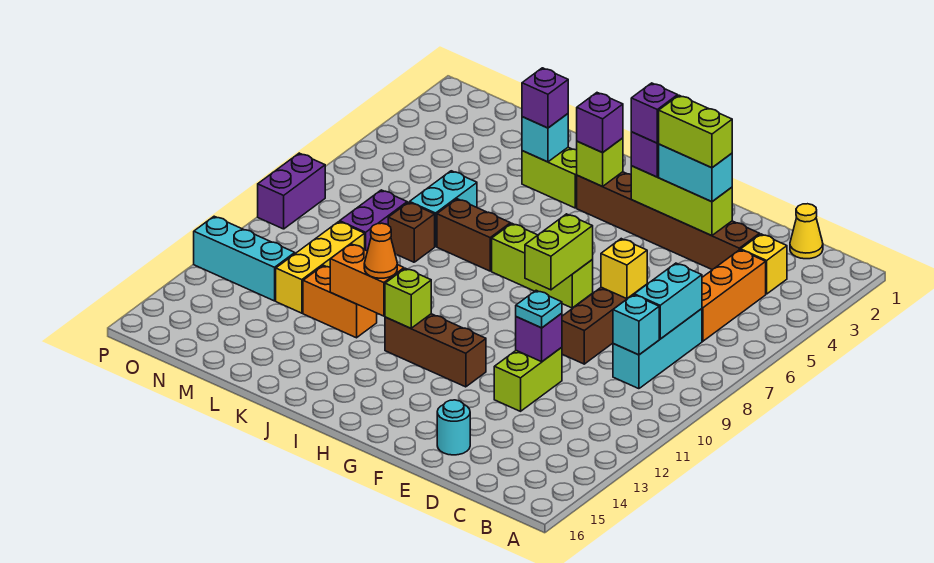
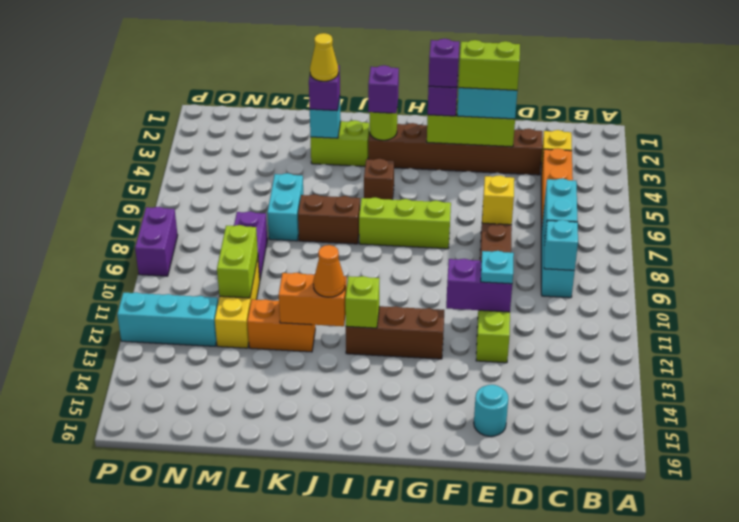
yellow 1x1 cone [790,204,823,259] -> yellow 1x1 cone moved to [310,33,338,81]
purple 1x1 brick [516,313,562,362] -> purple 1x2 brick [446,259,512,312]
lime 1x2 brick [525,214,593,290] -> lime 1x2 brick moved to [217,225,258,298]
lime 1x1 brick [577,138,623,186] -> lime 1x1 round brick [369,112,397,140]
brown 1x1 brick [388,202,435,262] -> brown 1x1 brick moved to [364,159,394,200]

